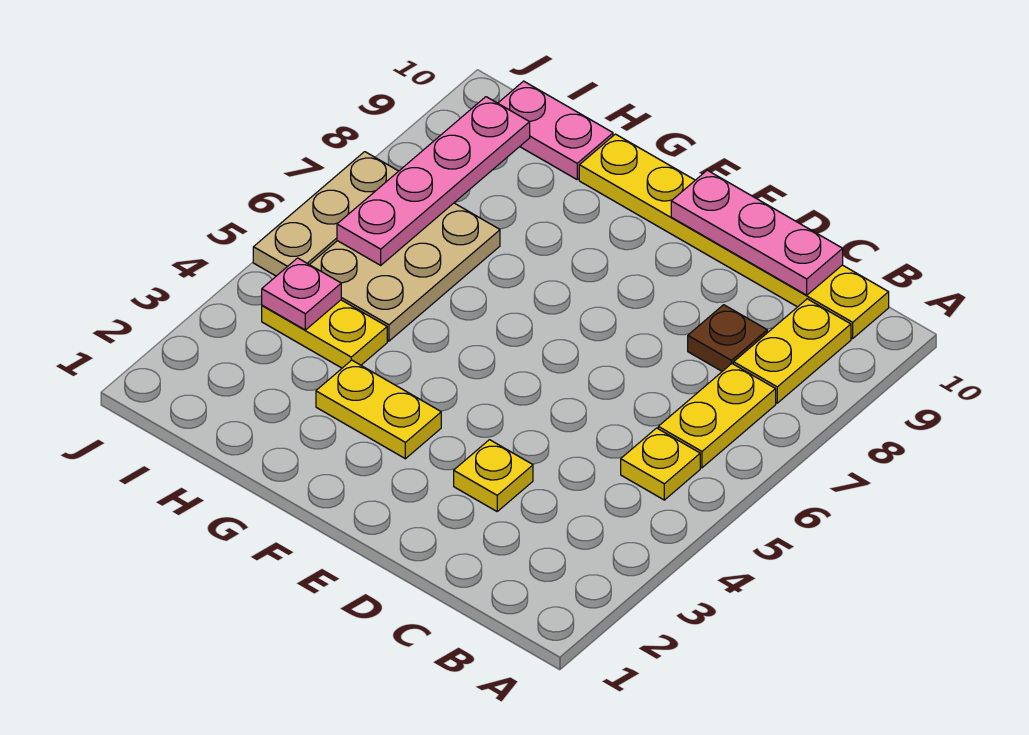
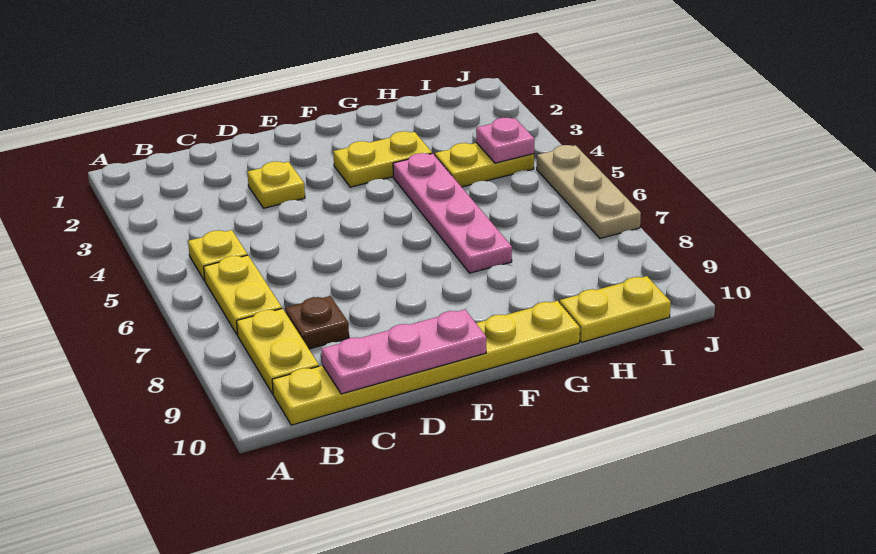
tan 2x3 plate [310,203,500,341] -> none
pink 1x2 plate [498,81,613,179] -> yellow 1x2 plate [559,276,671,342]
pink 1x4 plate [337,97,530,265] -> pink 1x4 plate moved to [393,153,512,273]

